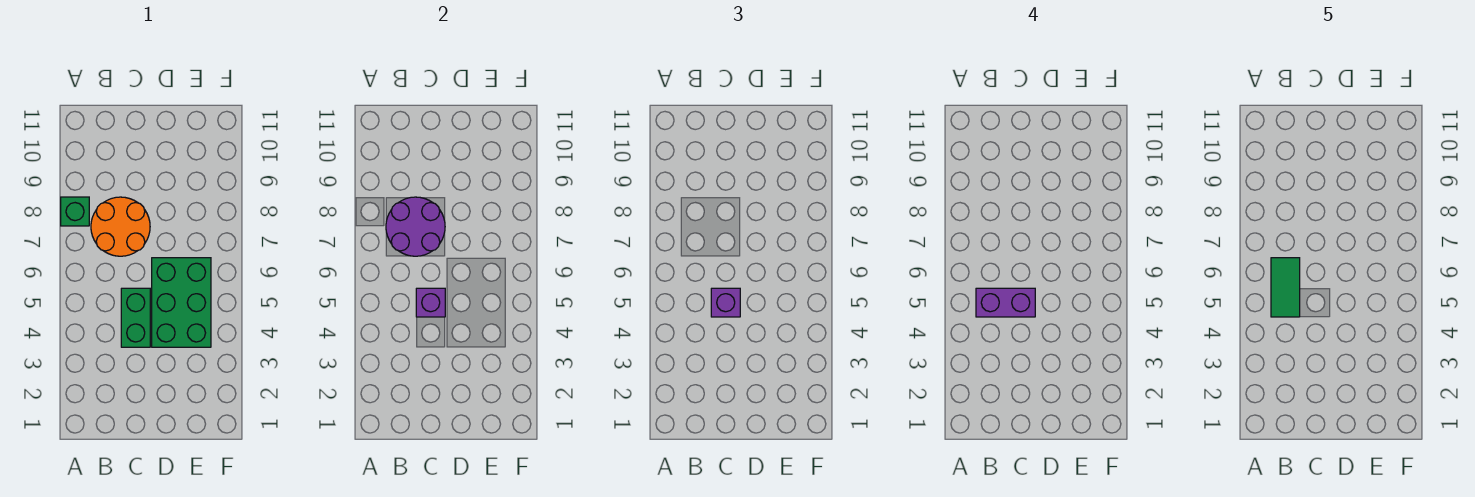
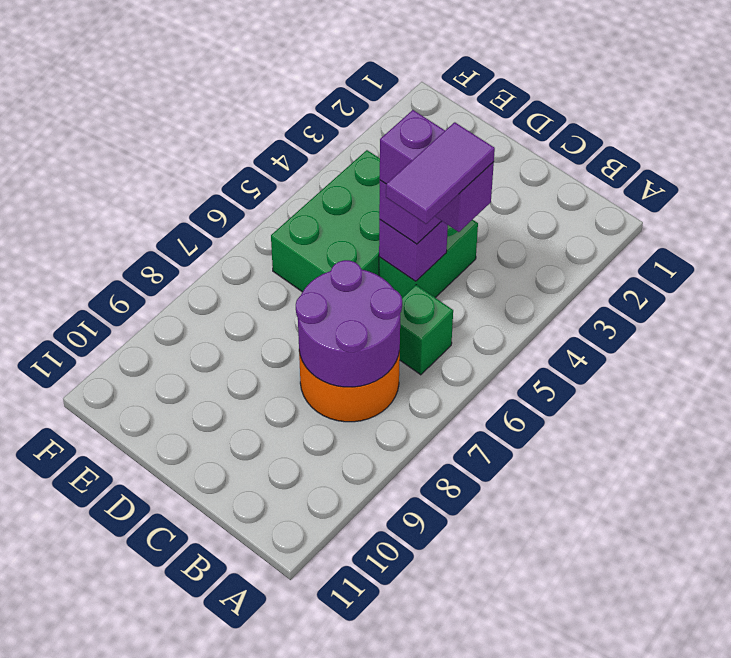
green 1x1 brick [61,197,89,226] -> green 1x1 brick moved to [400,285,453,375]
green 1x2 tile [1271,258,1300,317] -> purple 1x2 tile [386,122,495,224]

